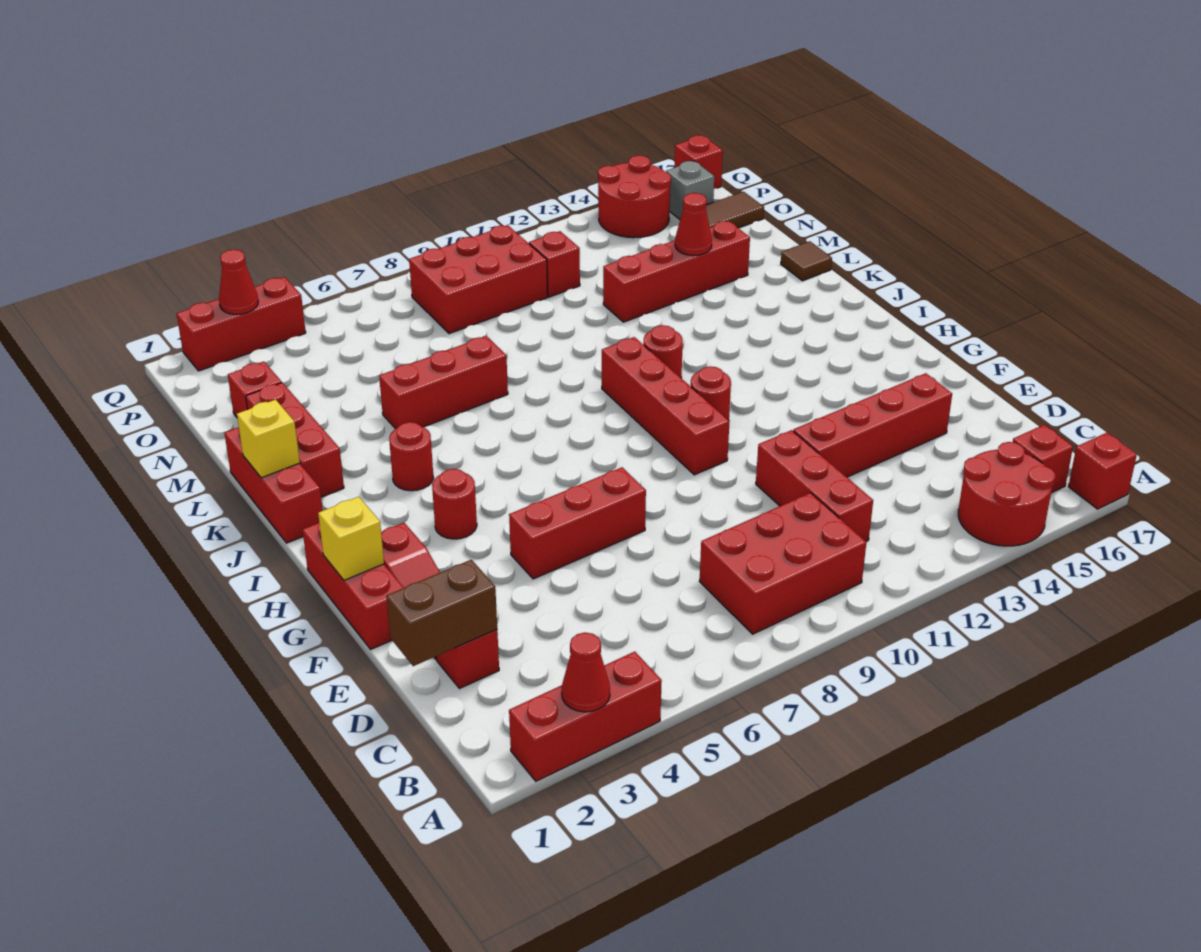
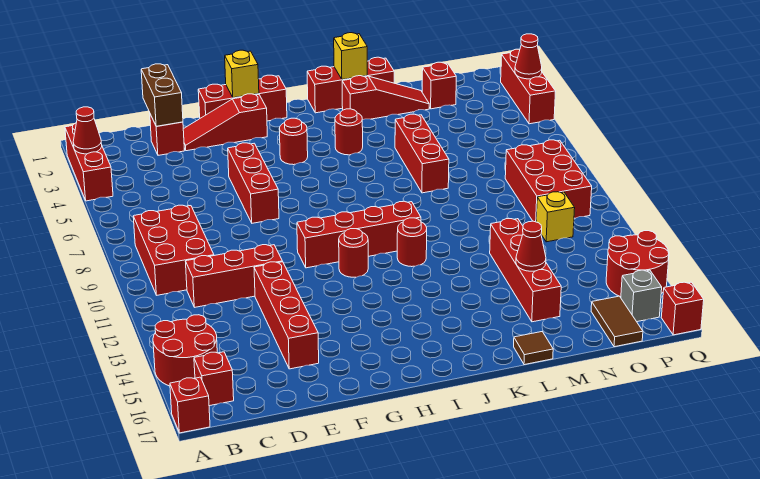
red 1x3 brick [246,383,344,497] -> red 1x3 slope [342,76,429,120]
red 1x1 brick [529,231,580,297] -> yellow 1x1 brick [536,192,575,242]

